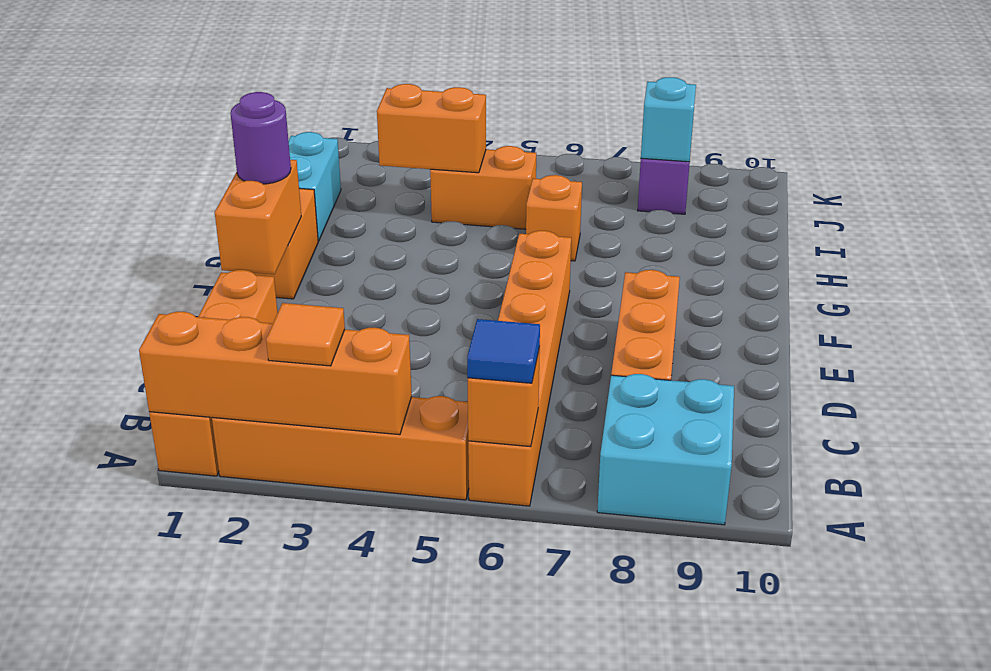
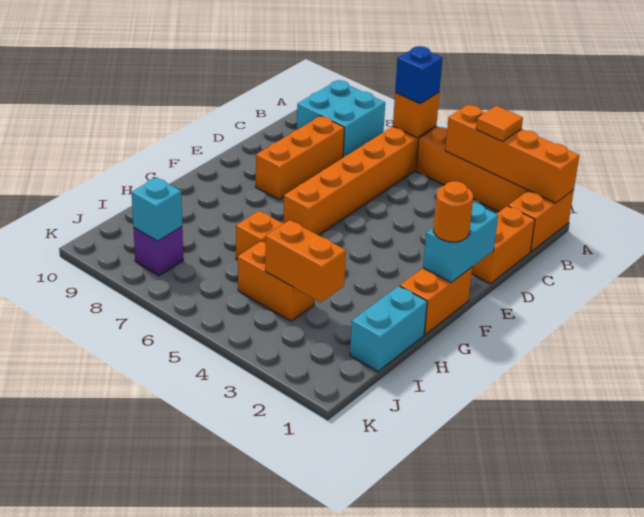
blue 1x1 tile [467,319,540,383] -> blue 1x1 brick [395,46,443,104]
orange 1x2 brick [215,160,301,274] -> cyan 1x2 brick [423,203,498,282]
purple 1x1 round brick [230,92,291,184] -> orange 1x1 round brick [433,181,473,242]

